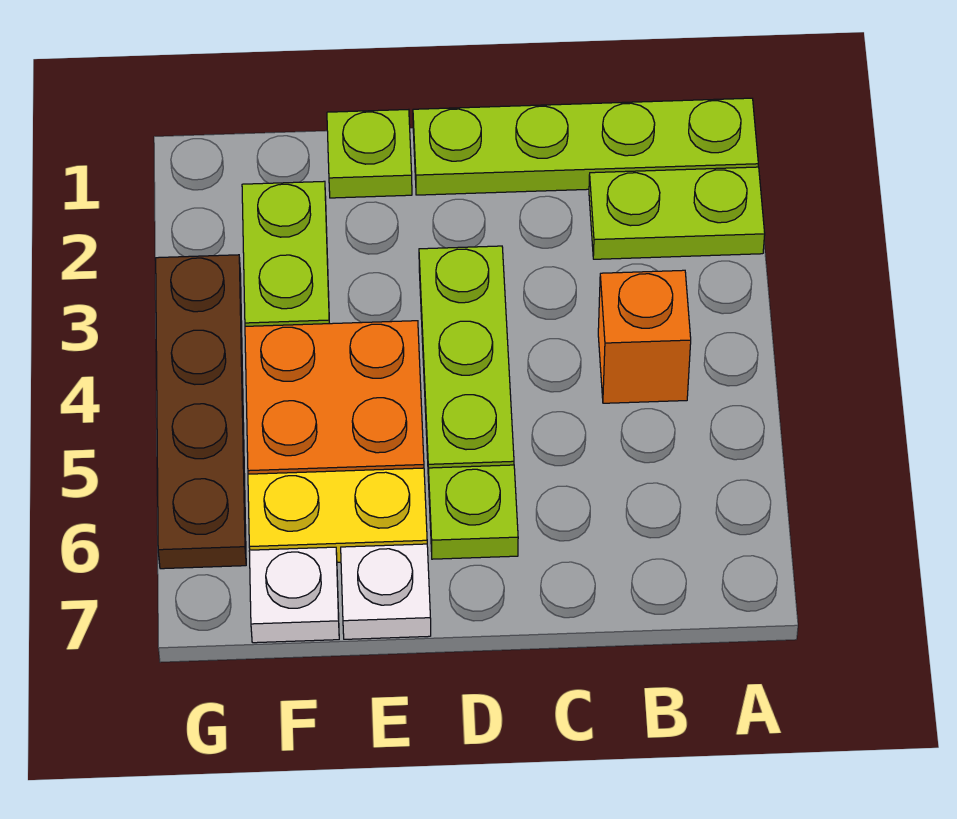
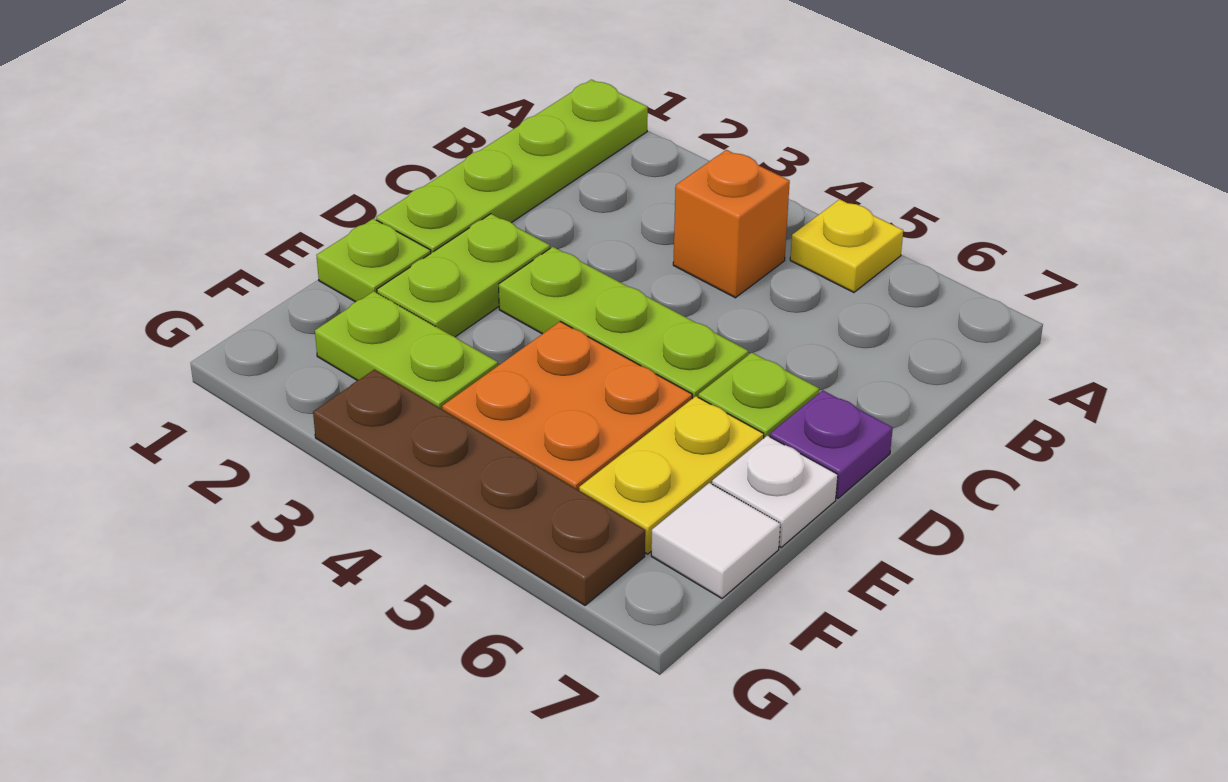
lime 1x2 plate [589,167,765,259] -> lime 1x2 plate moved to [377,214,550,337]
none -> yellow 1x1 plate [790,199,903,292]
none -> purple 1x1 plate [770,390,893,498]
white 1x1 plate [249,547,339,643] -> white 1x1 tile [651,483,780,598]

